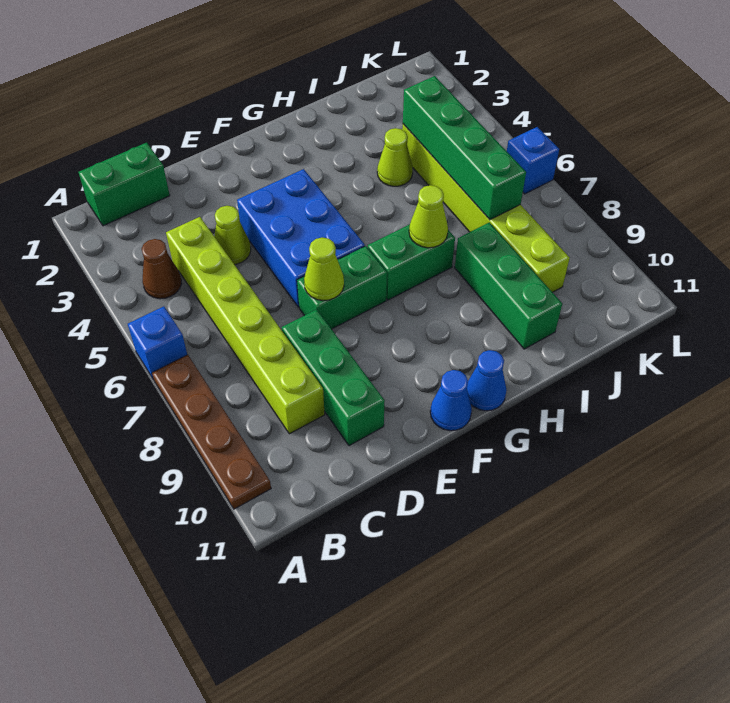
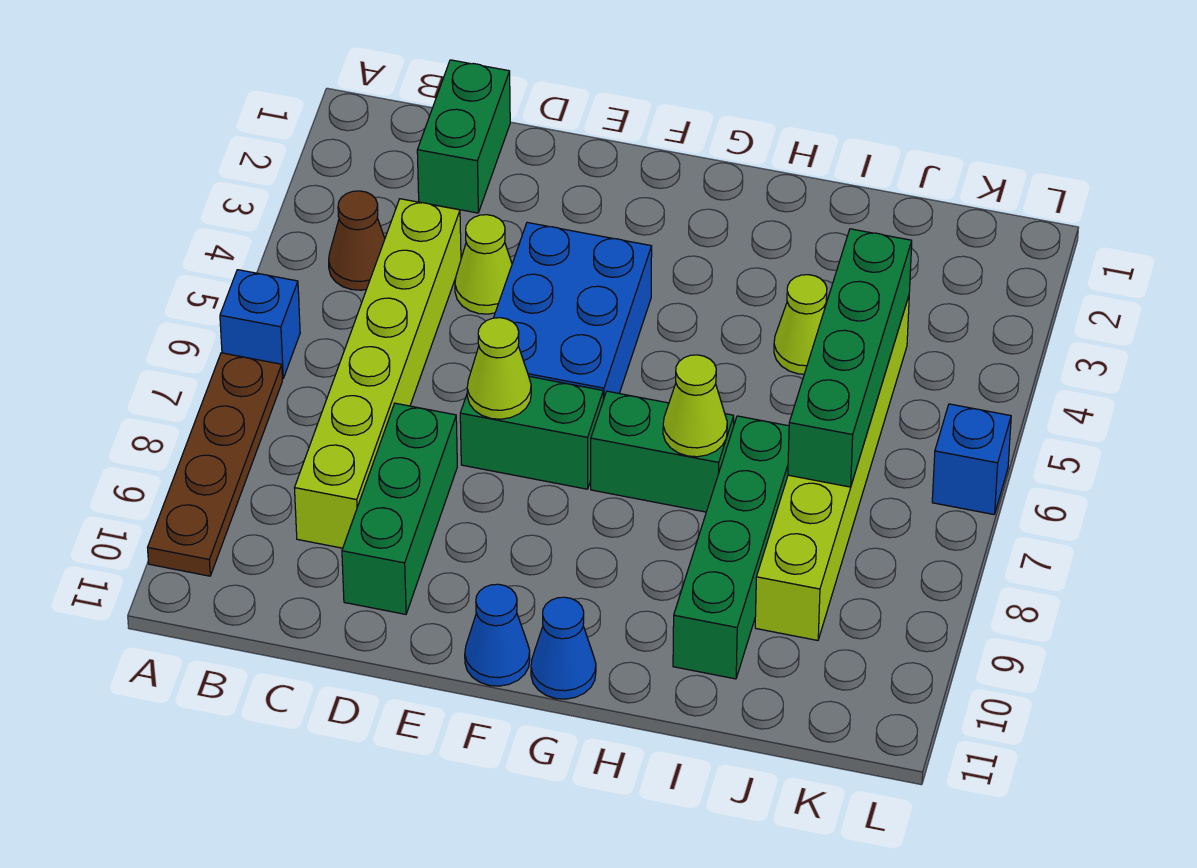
green 1x2 brick [79,143,170,226] -> green 1x2 brick turned to [417,60,510,213]
green 1x3 brick [455,222,562,349] -> green 1x4 brick [673,416,789,679]

